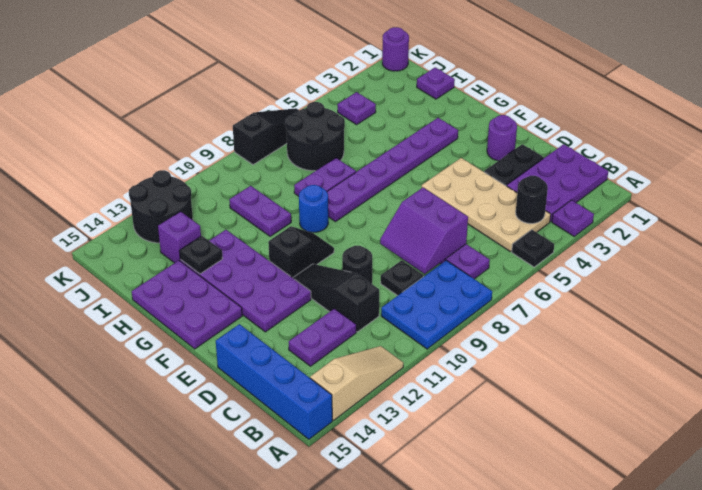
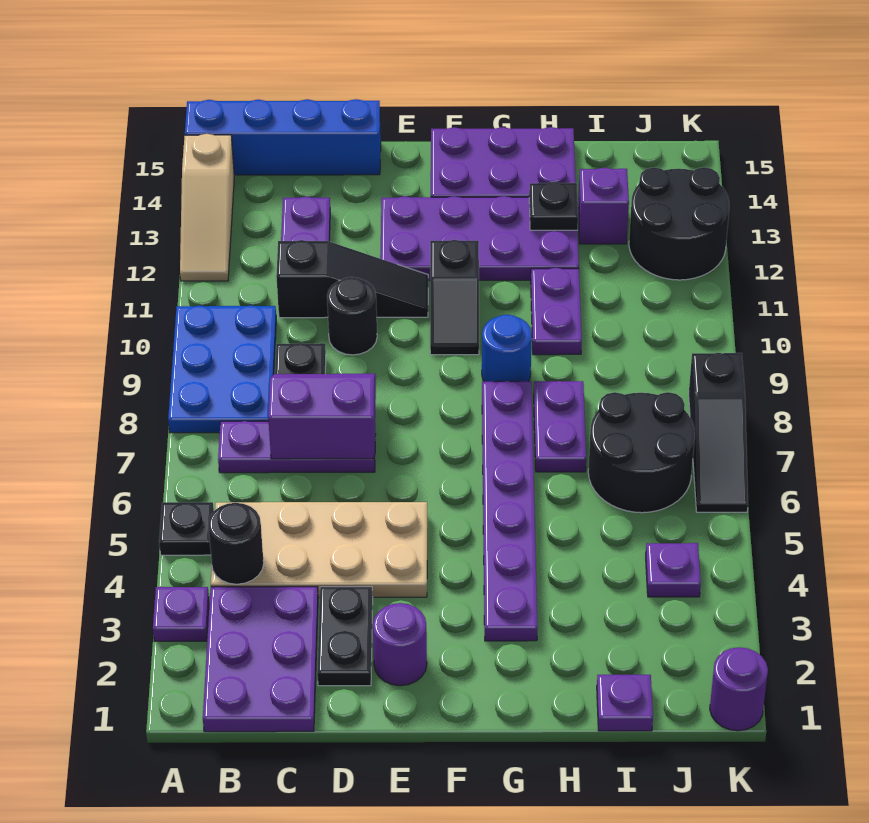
purple 1x2 plate [229,186,291,236] -> purple 1x2 plate turned to [531,268,582,355]

